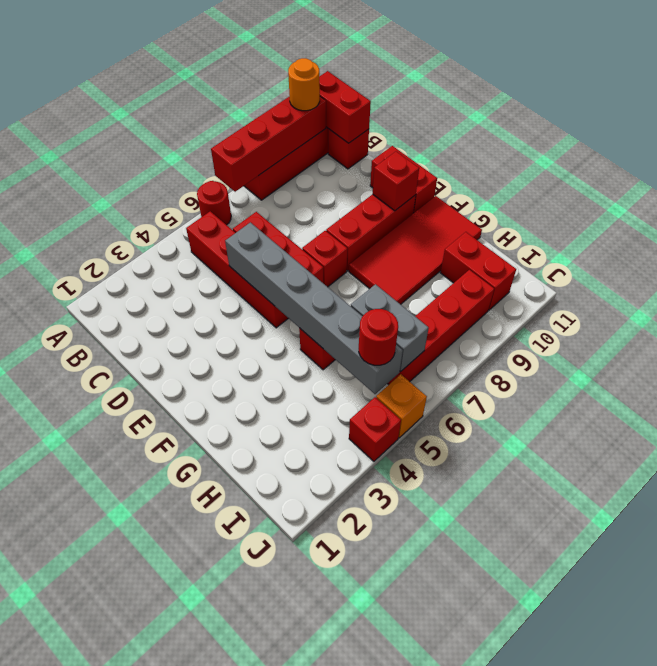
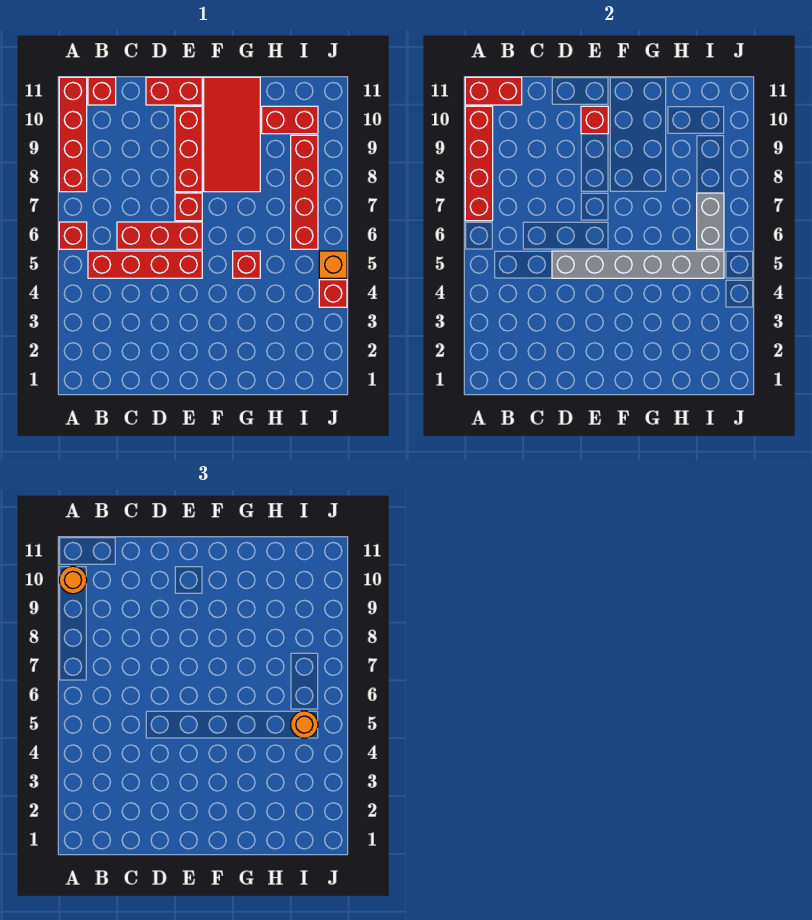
red 1x1 round brick [197,181,231,225] -> red 1x1 brick [59,222,87,249]
grey 1x2 brick [351,284,429,371] -> grey 1x2 brick turned to [697,193,724,249]
red 1x1 round brick [359,309,398,365] -> orange 1x1 round brick [291,711,318,738]

